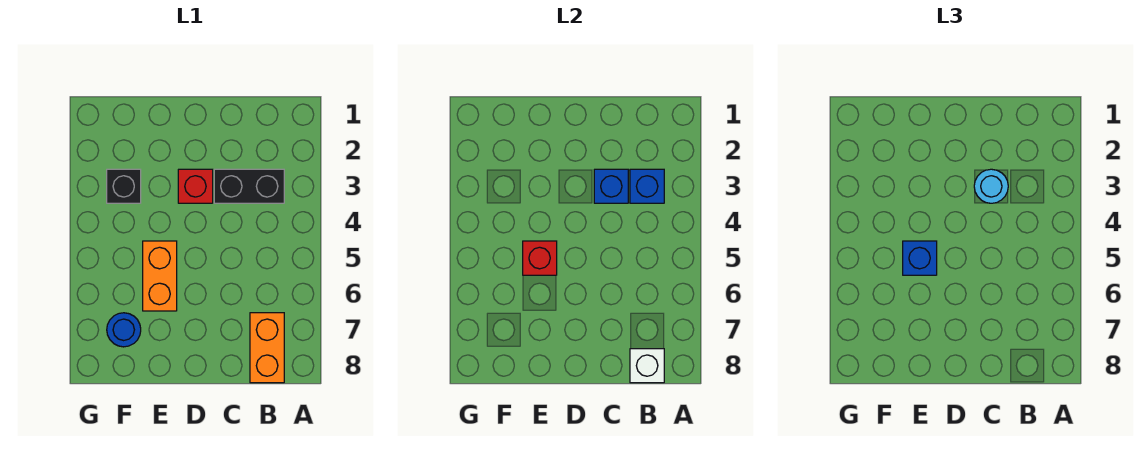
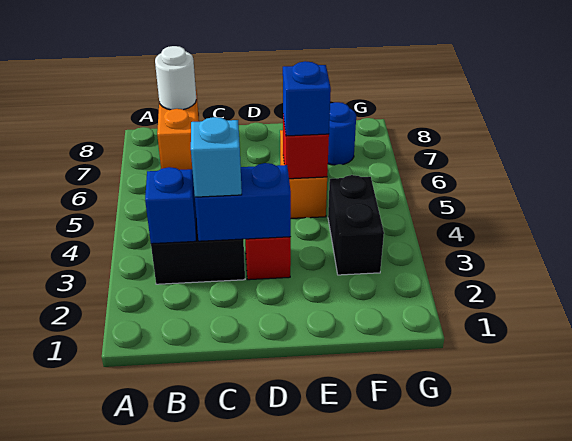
white 1x1 brick [630,349,664,383] -> white 1x1 round brick [155,46,196,110]
blue 1x1 brick [594,169,628,203] -> blue 1x2 brick [195,163,291,241]
cyan 1x1 round brick [974,169,1008,203] -> cyan 1x1 brick [191,117,242,197]
black 1x1 brick [107,169,141,203] -> black 1x2 brick [328,175,384,275]

